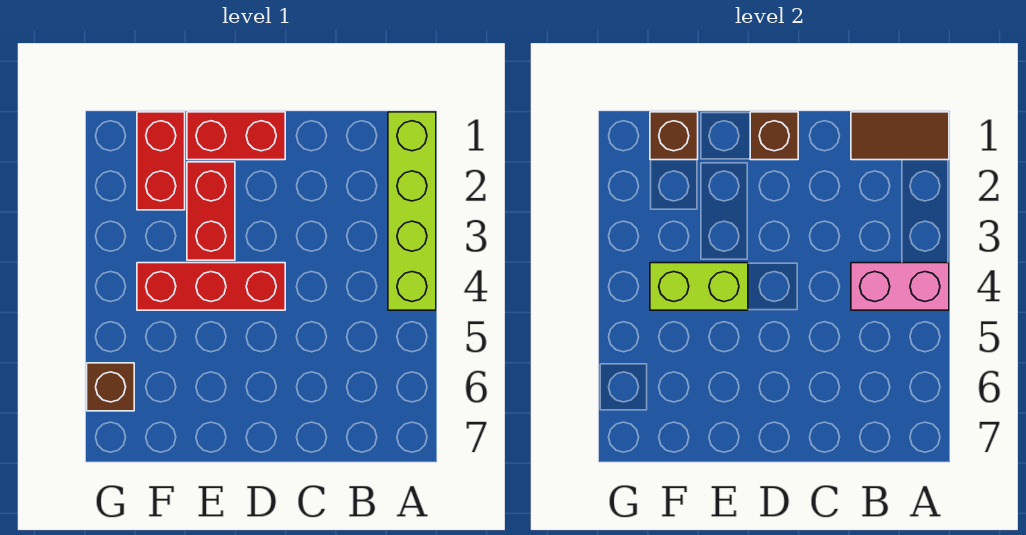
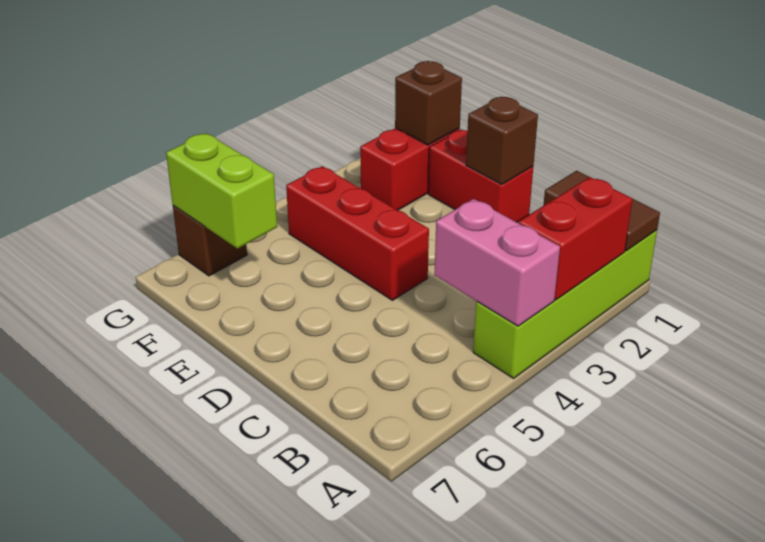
red 1x2 brick [187,162,235,260] -> red 1x2 brick moved to [519,177,632,300]
lime 1x2 brick [650,263,748,310] -> lime 1x2 brick moved to [166,133,277,249]

